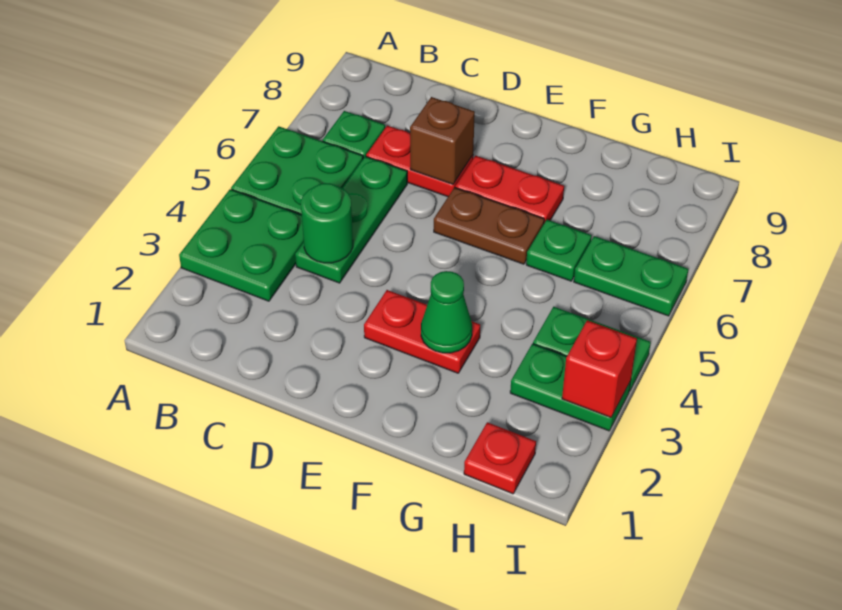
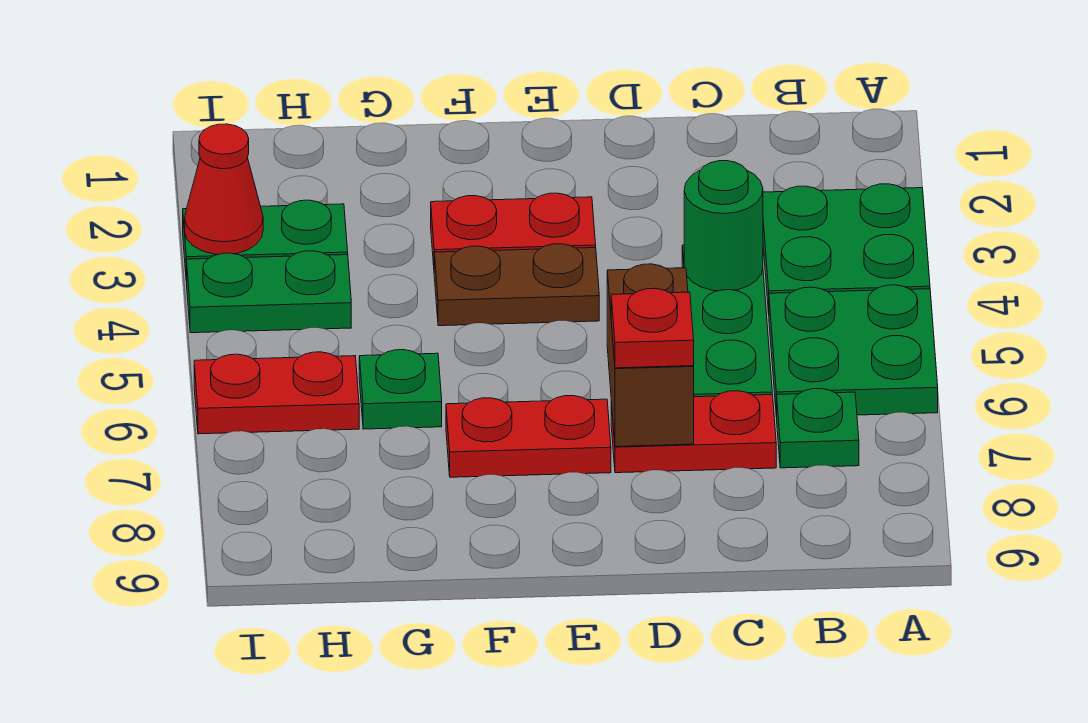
brown 1x1 brick [410,97,475,184] -> brown 1x2 brick [607,264,694,446]
brown 1x2 plate [434,188,544,264] -> brown 1x2 plate moved to [434,244,599,326]
green 1x1 cone [421,271,472,353] -> none
red 1x1 plate [464,422,536,494] -> red 1x1 plate moved to [611,288,694,368]
green 1x2 plate [574,236,688,316] -> red 1x2 plate [194,352,359,434]
red 1x1 brick [562,320,637,417] -> red 1x1 cone [185,124,263,254]

